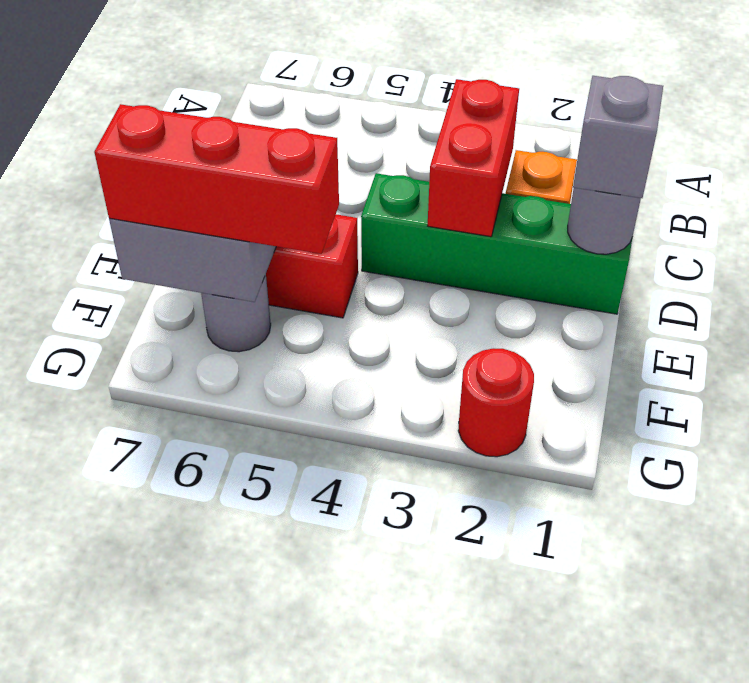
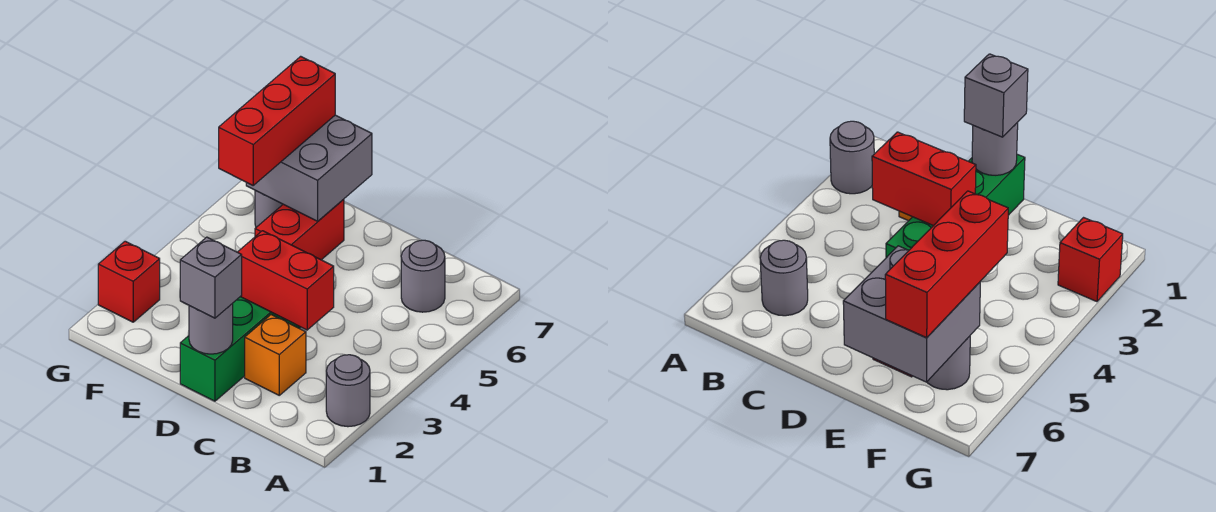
none -> grey 1x1 round brick [326,355,370,427]
none -> grey 1x1 round brick [401,240,445,312]
red 1x1 round brick [458,348,534,457] -> red 1x1 brick [98,241,160,322]

